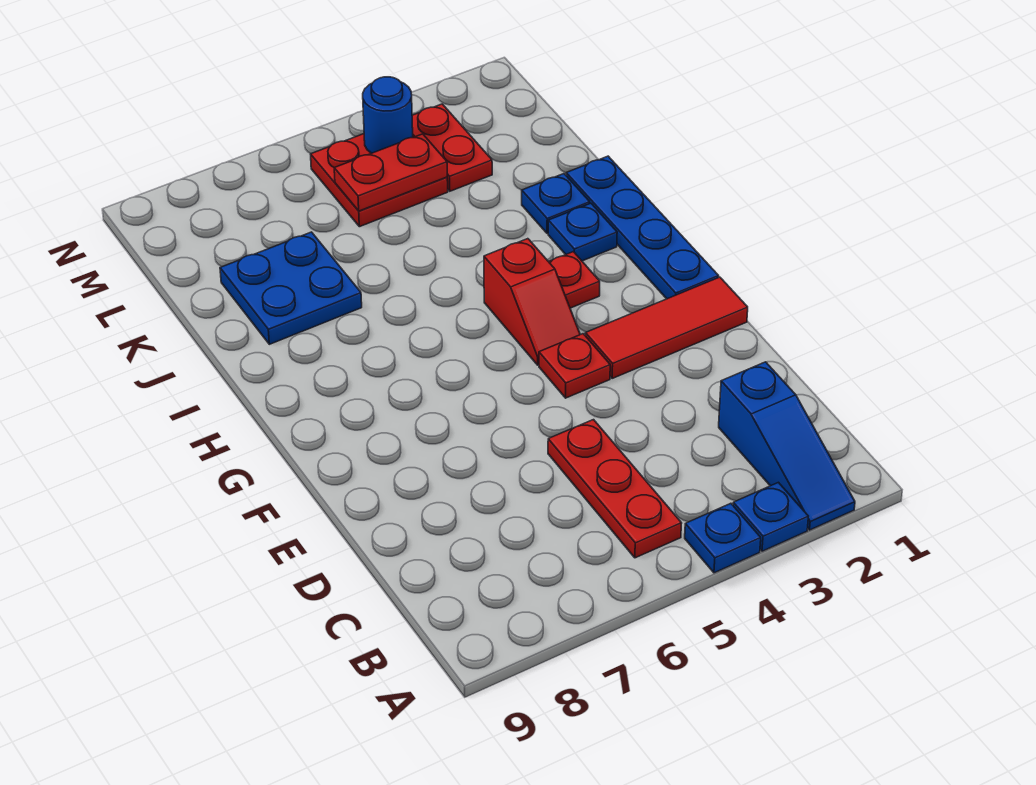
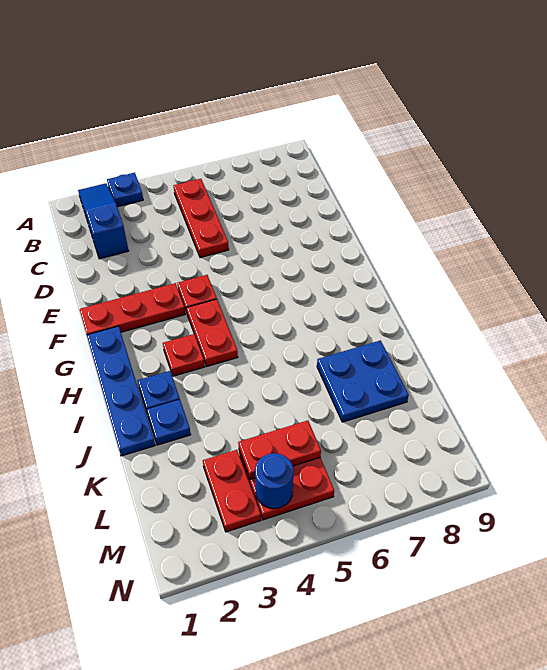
blue 1x1 plate [685,503,761,573] -> none
red 1x3 tile [585,277,748,378] -> red 1x3 plate [80,283,185,335]
red 1x2 slope [484,239,580,365] -> red 1x2 plate [187,299,238,367]

